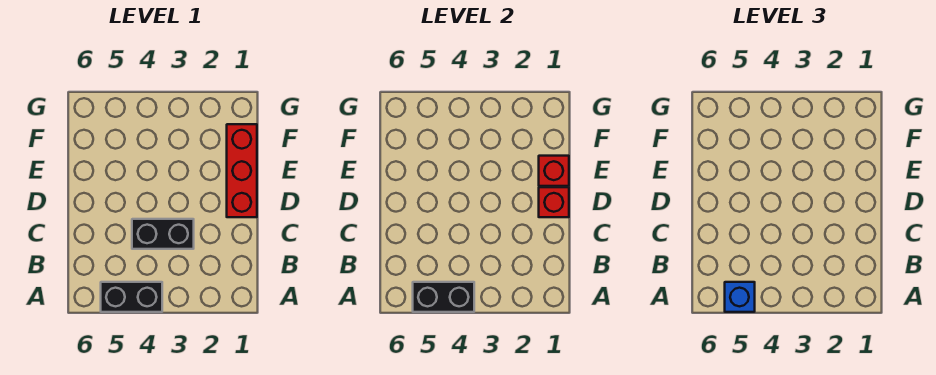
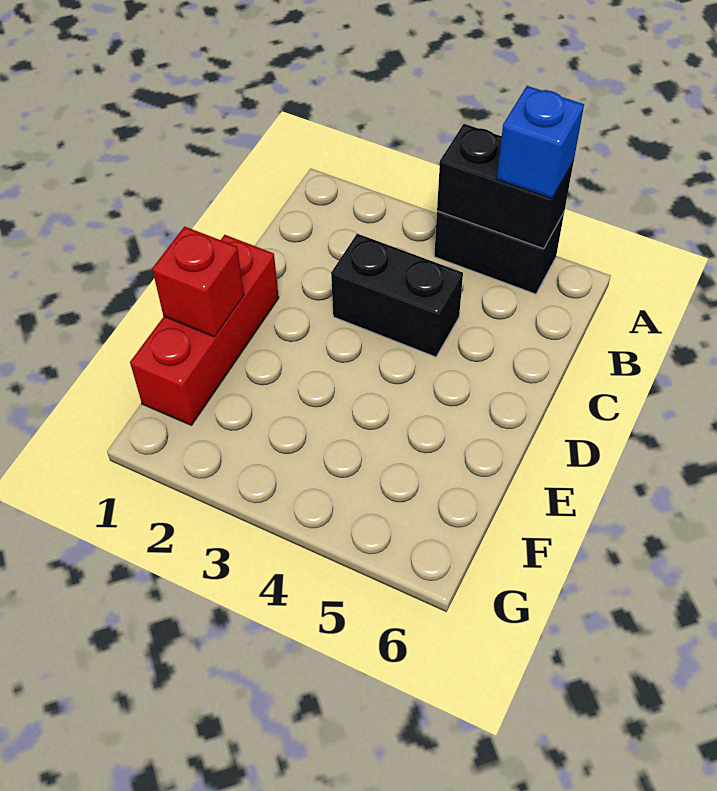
red 1x1 brick [539,187,569,217] -> none

